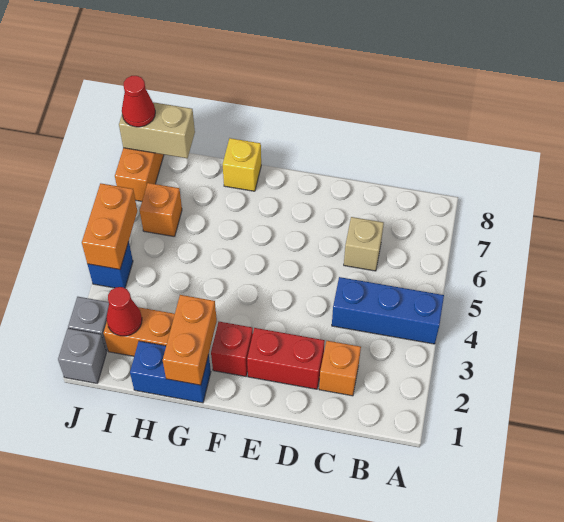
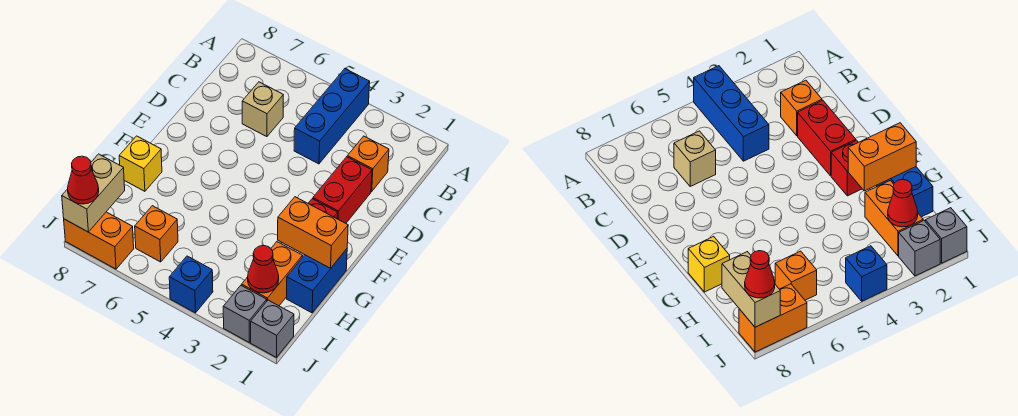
orange 1x2 brick [82,183,137,269] -> none

